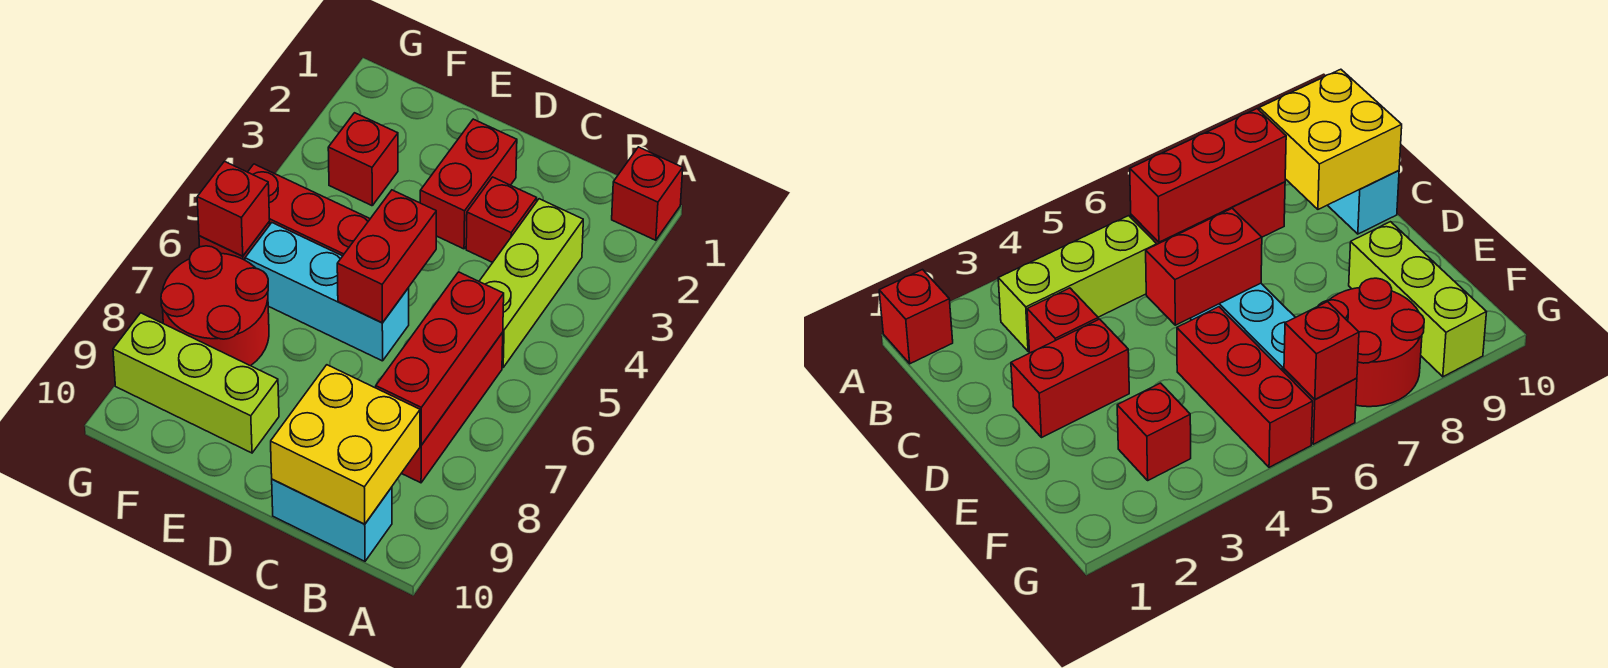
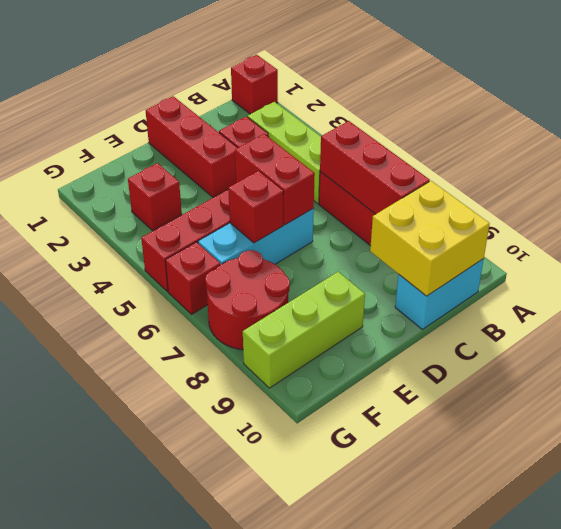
red 1x2 brick [420,119,517,249] -> red 1x3 brick [146,96,238,197]
red 1x1 brick [197,161,270,256] -> red 1x1 brick moved to [228,171,284,243]

